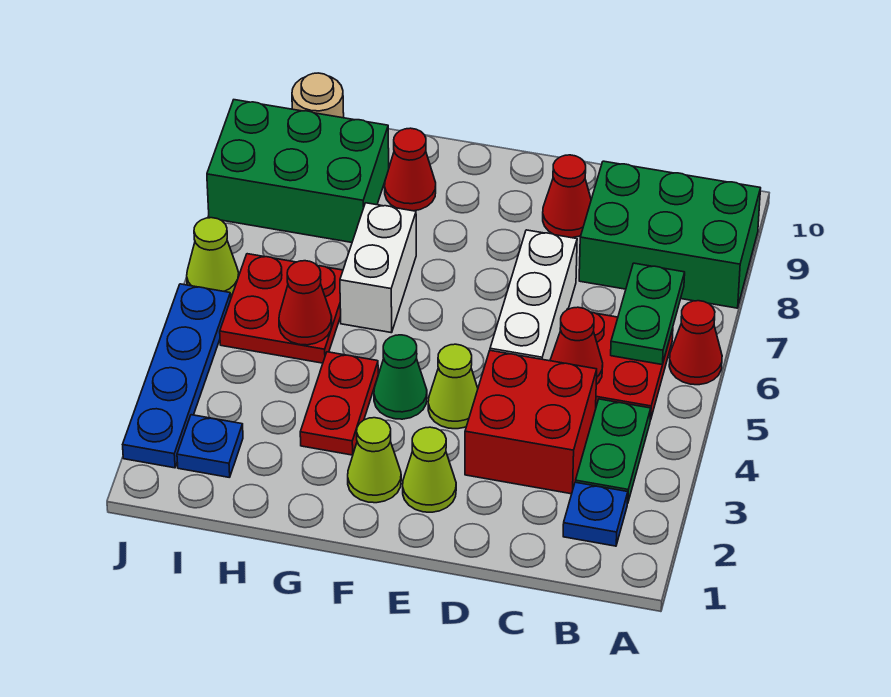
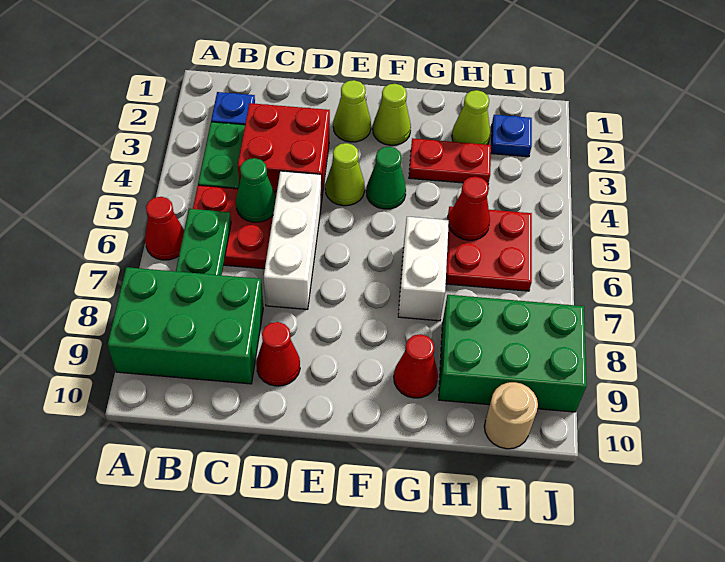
red 1x1 cone [550,307,603,385] -> green 1x1 cone [236,158,276,222]
red 1x2 plate [300,352,378,455] -> red 1x2 plate turned to [409,138,491,184]
blue 1x4 plate [123,284,231,468] -> none
lime 1x1 cone [187,218,239,295] -> lime 1x1 cone moved to [452,90,490,145]

